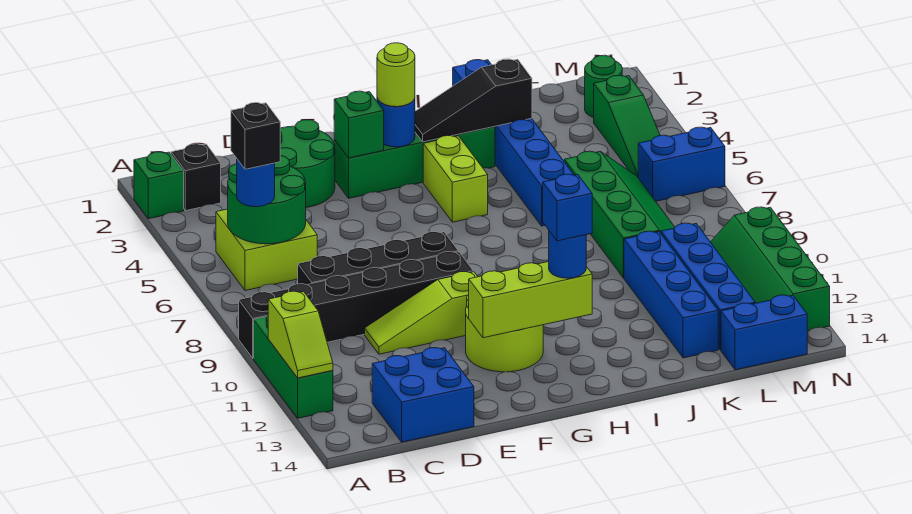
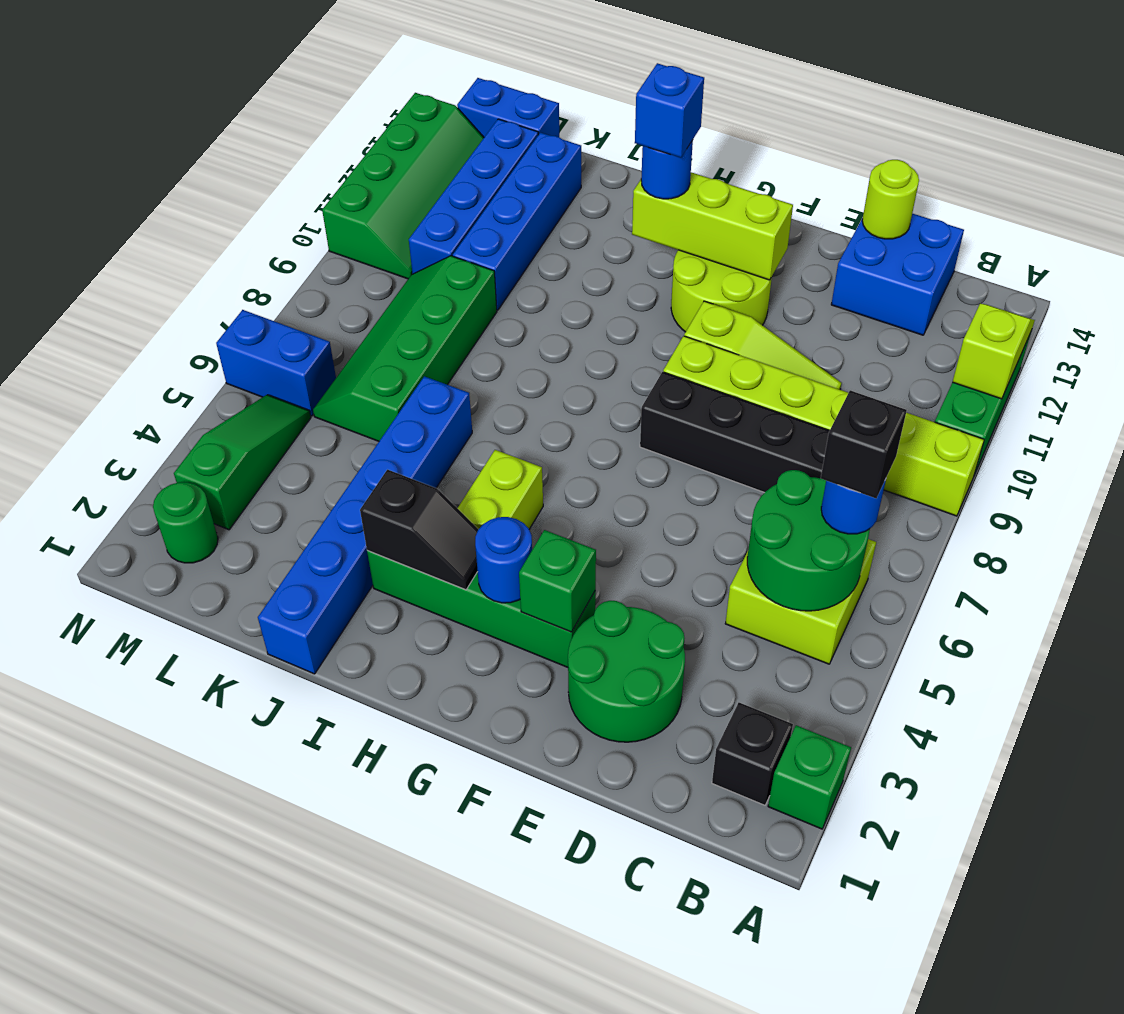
black 1x6 brick [239,252,473,358] -> lime 1x6 brick [663,336,984,516]
lime 1x1 round brick [377,43,415,107] -> lime 1x1 round brick moved to [862,160,919,239]
black 1x3 slope [415,59,532,142] -> black 1x2 slope [360,470,479,590]

